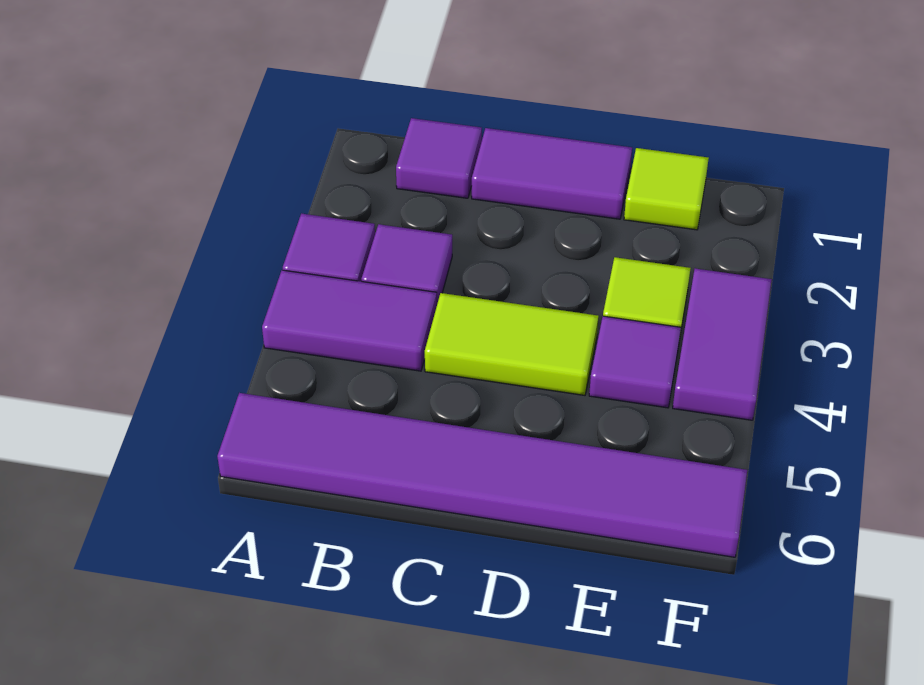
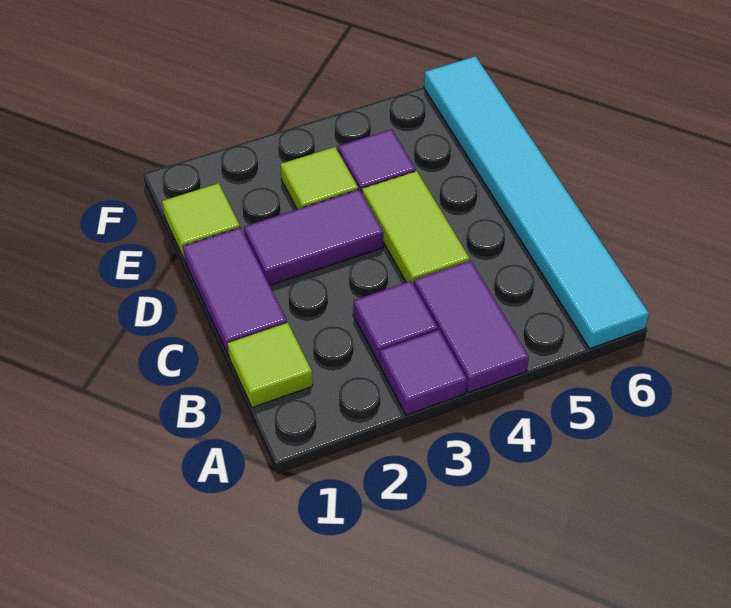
purple 1x6 tile [217,393,747,557] -> cyan 1x6 tile [424,56,649,349]
purple 1x1 tile [396,118,482,198] -> lime 1x1 tile [228,323,313,407]
purple 1x2 tile [673,268,772,420] -> purple 1x2 tile moved to [244,190,384,285]

